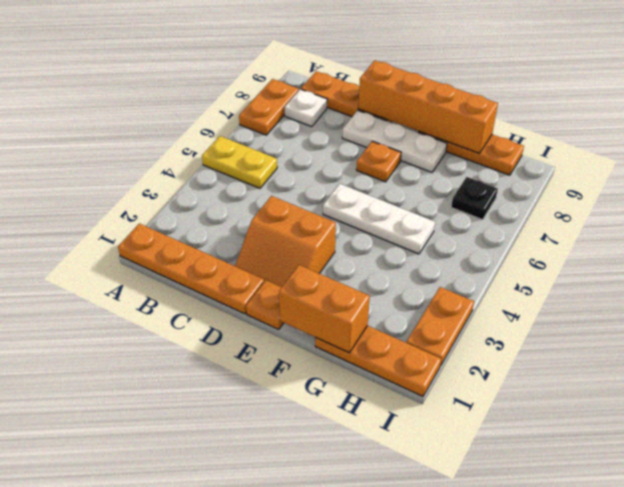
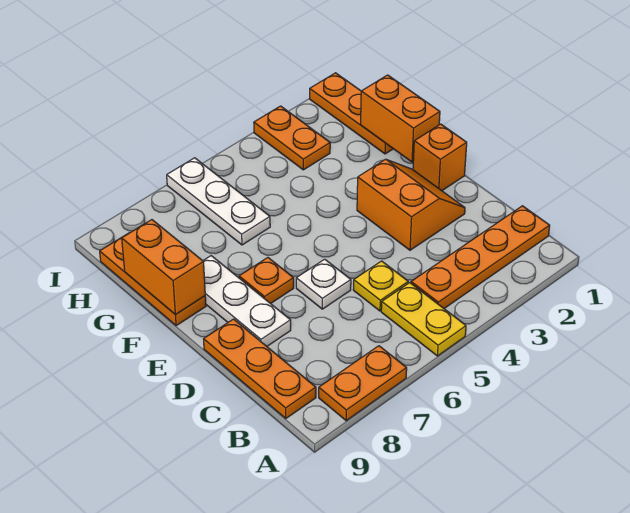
orange 1x4 plate [118,224,264,314] -> orange 1x4 plate turned to [411,206,550,308]
white 1x1 plate [285,89,327,127] -> white 1x1 plate moved to [296,259,351,309]
none -> yellow 1x1 plate [353,261,408,311]
orange 1x4 brick [358,60,498,153] -> orange 1x2 brick [122,220,205,315]
orange 1x1 plate [246,280,283,330] -> orange 1x1 brick [413,124,467,191]
white 1x3 plate [323,184,435,254] -> white 1x3 plate moved to [167,158,270,245]
black 1x1 plate [451,177,498,220] -> none
orange 1x2 plate [406,287,474,366] -> orange 1x2 plate turned to [254,106,330,170]

